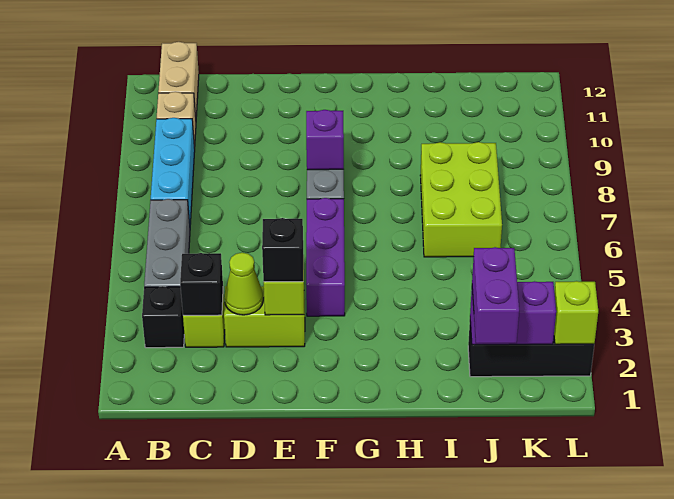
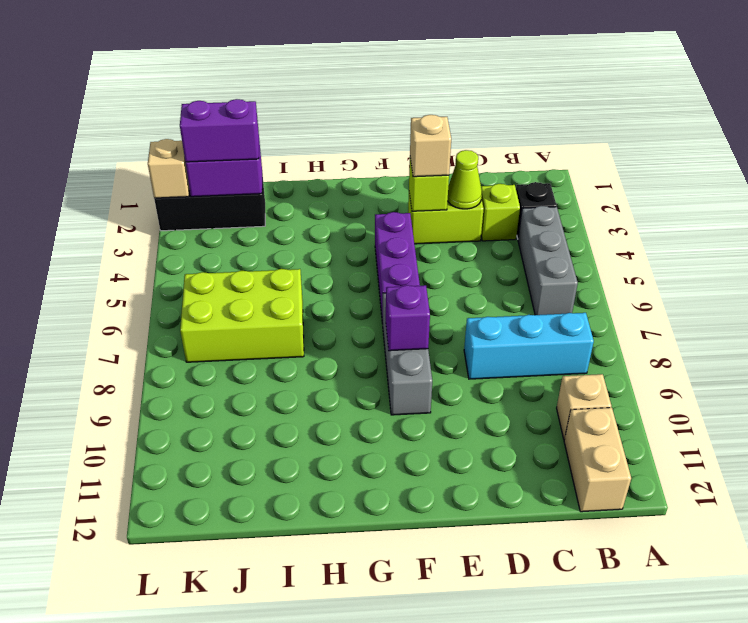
cyan 1x3 brick [151,118,195,224] -> cyan 1x3 brick turned to [464,313,594,379]
black 1x1 brick [180,253,223,315] -> none
black 1x1 brick [262,218,303,282] -> tan 1x1 brick [410,115,451,177]
lime 2x3 brick [420,142,502,257] -> lime 2x3 brick turned to [180,269,304,362]
purple 1x2 brick [472,247,519,344] -> purple 1x2 brick turned to [180,99,259,162]
lime 1x1 brick [554,281,598,344] -> tan 1x1 brick [148,139,190,198]

